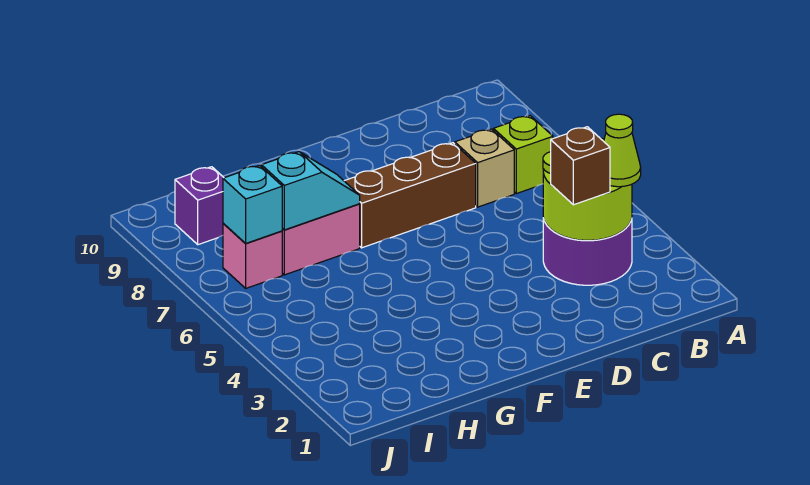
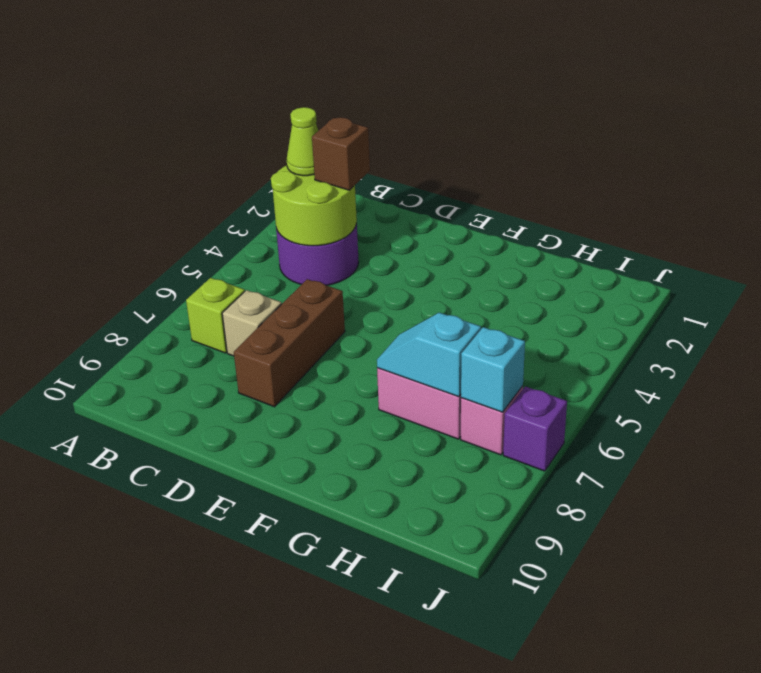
brown 1x3 brick [345,143,476,248] -> brown 1x3 brick turned to [234,279,345,407]
purple 1x1 brick [175,167,224,245] -> purple 1x1 brick moved to [503,386,567,471]

